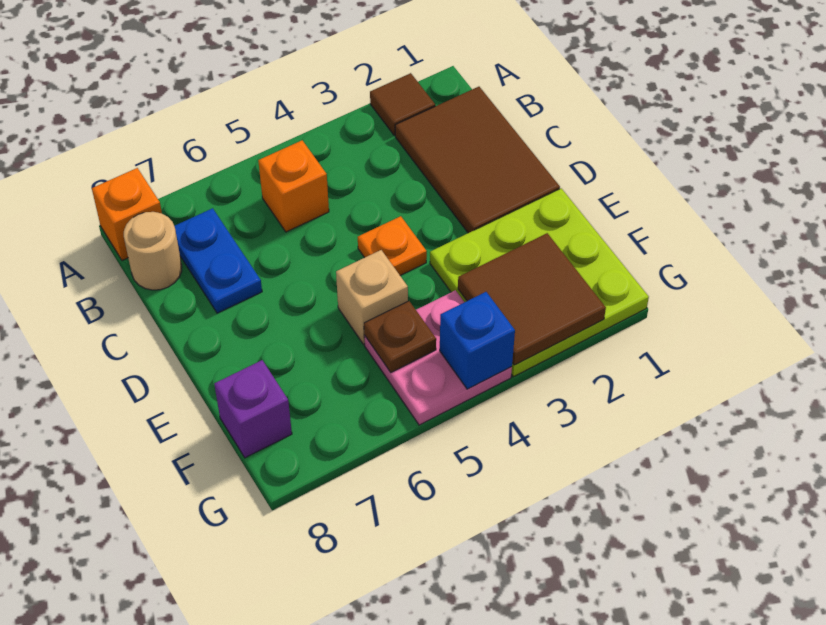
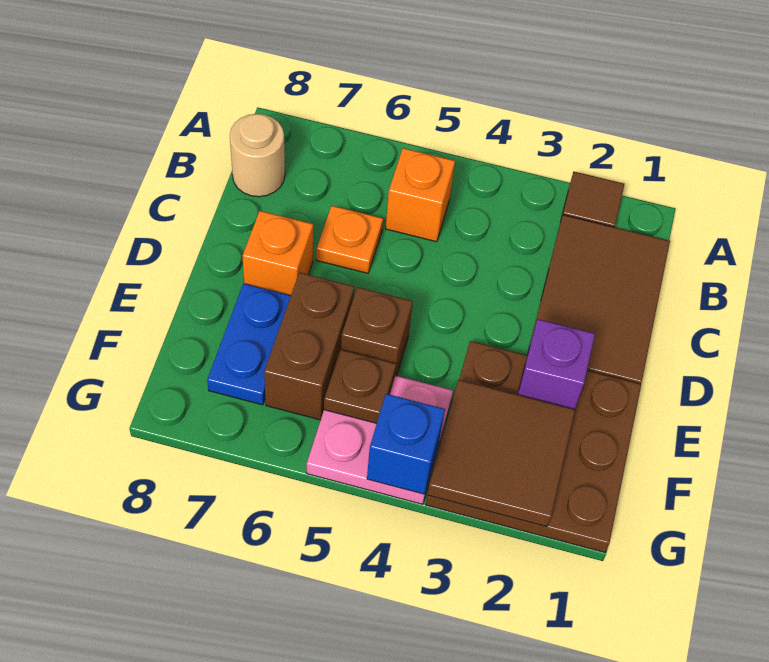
orange 1x1 brick [92,168,162,260] -> orange 1x1 brick moved to [243,211,313,295]
blue 1x2 plate [174,208,262,313] -> blue 1x2 plate moved to [207,284,291,405]
orange 1x1 plate [358,216,427,275] -> orange 1x1 plate moved to [316,206,383,273]
lime 3x3 plate [430,188,649,377] -> brown 3x3 plate [426,341,641,552]
tan 1x1 brick [336,250,408,344] -> brown 1x1 brick [341,287,413,376]
none -> brown 1x2 brick [264,272,354,420]
purple 1x1 brick [214,360,292,458] -> purple 1x1 brick moved to [518,319,595,409]

